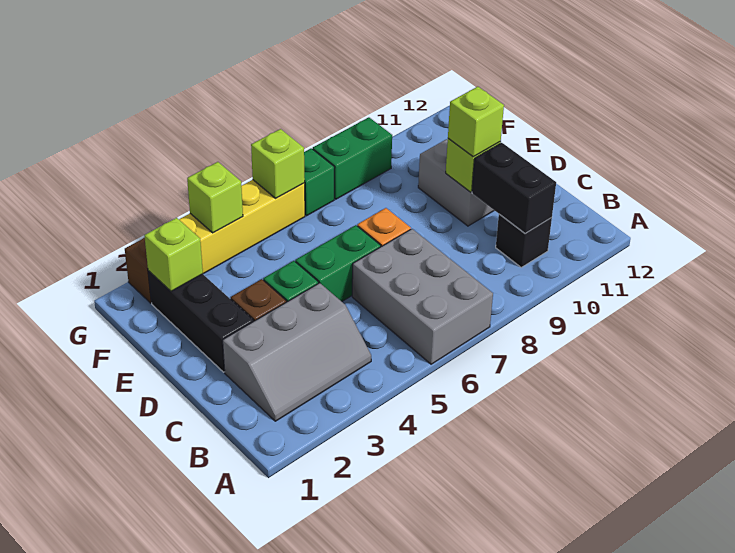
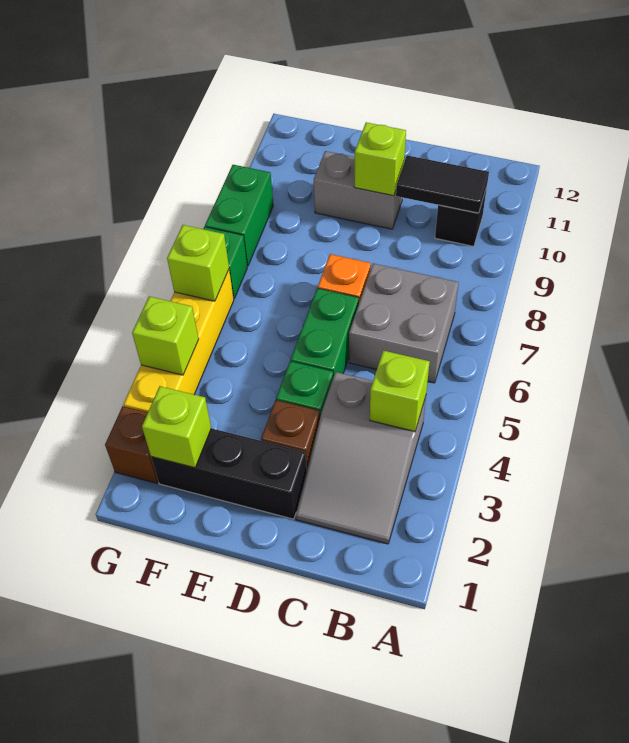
grey 2x3 brick [352,229,493,364] -> grey 2x2 brick [349,263,459,383]
grey 2x3 slope [223,283,371,421] -> grey 2x3 slope turned to [296,372,426,544]
black 1x2 brick [472,143,556,234] -> black 1x2 tile [396,155,489,213]
lime 1x1 brick [448,87,504,157] -> lime 1x1 brick moved to [370,351,430,431]

